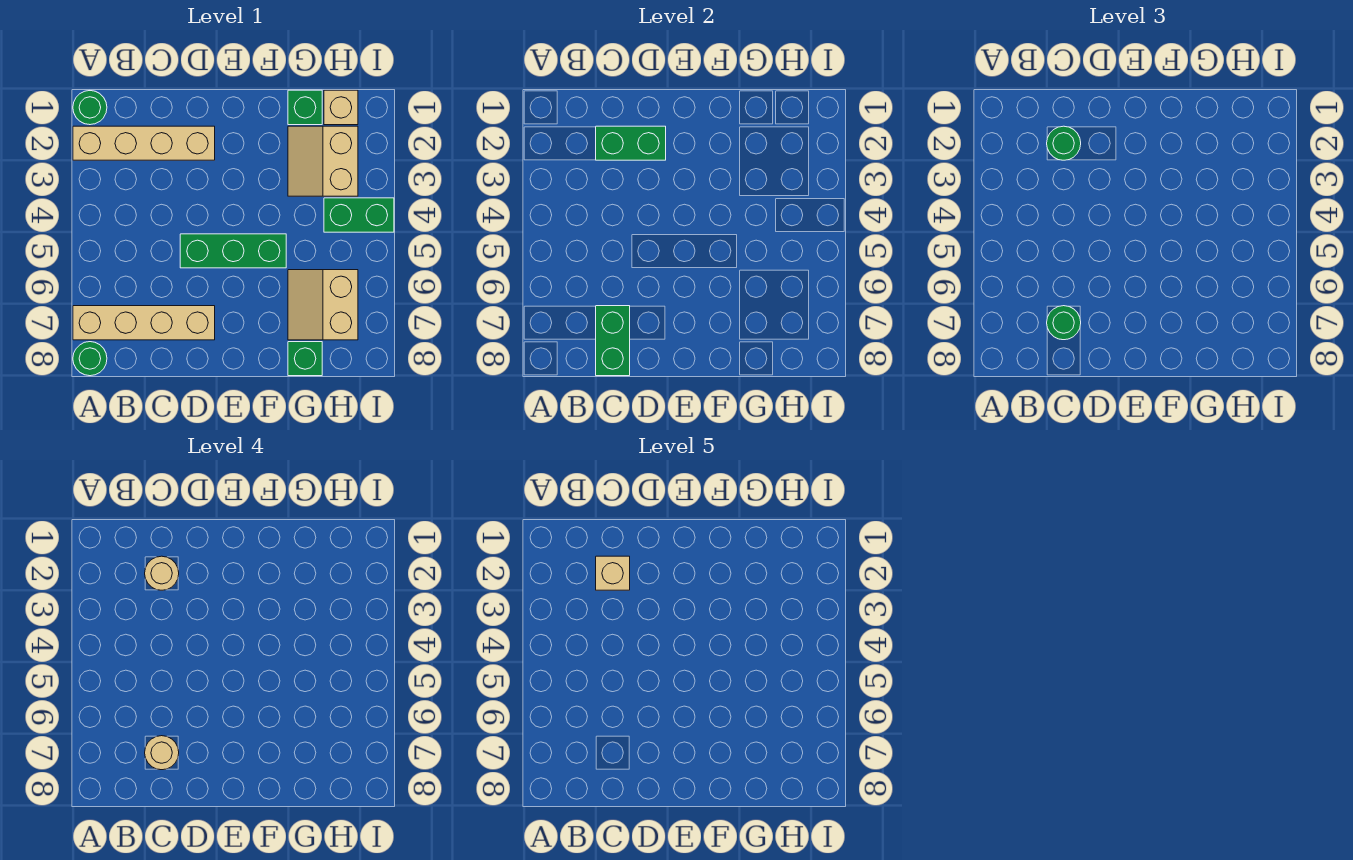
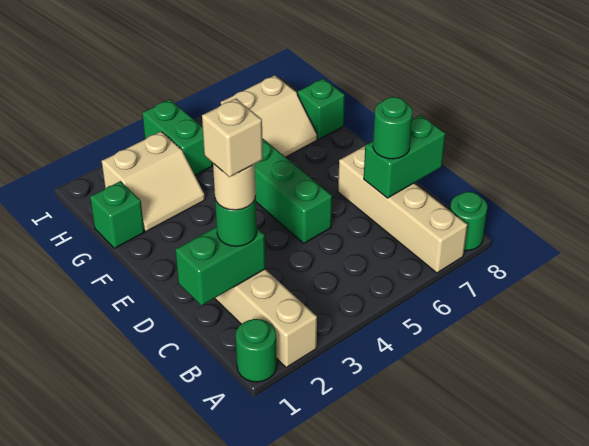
green 1x2 brick [596,126,666,160] -> green 1x2 brick turned to [175,227,265,306]
tan 1x1 round brick [145,736,179,770] -> none
tan 1x1 brick [324,90,358,125] -> none

